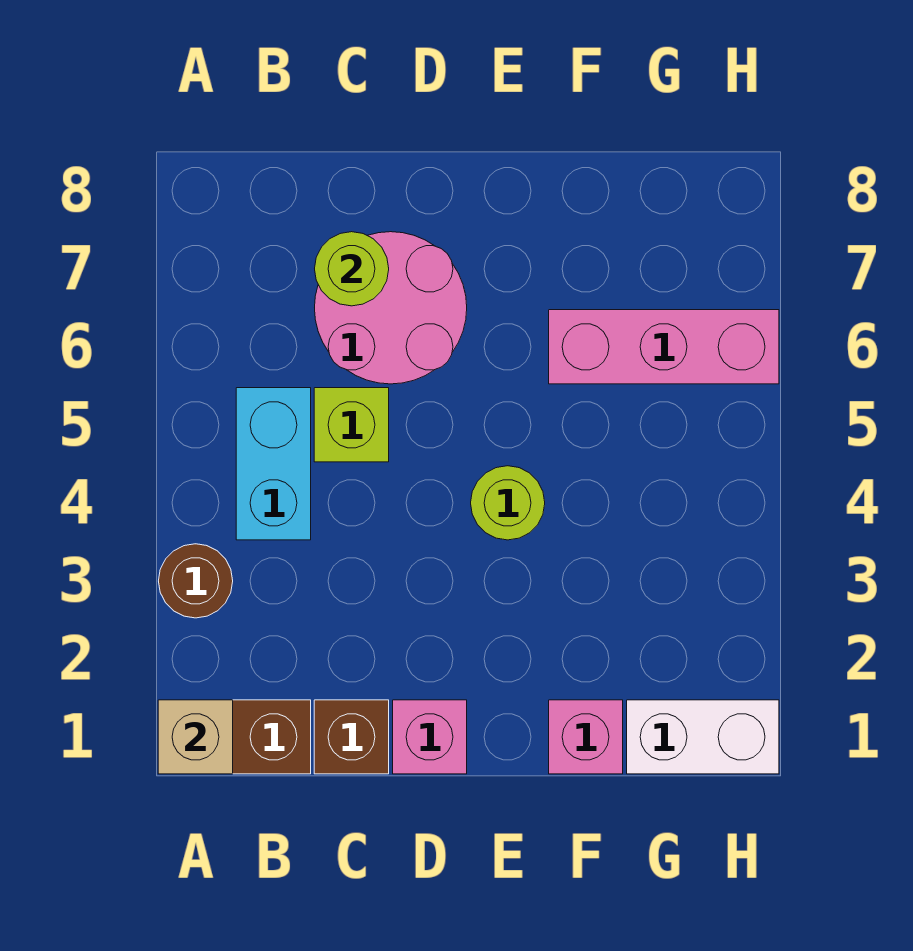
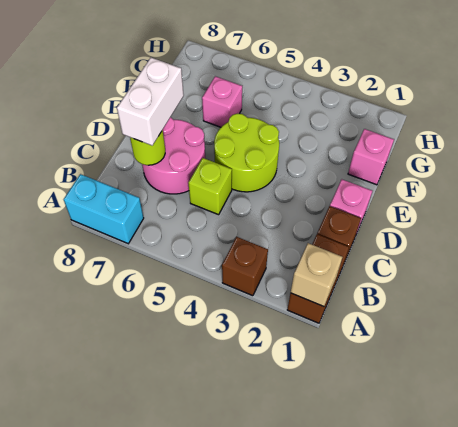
brown 1x1 round brick [159,544,233,618] -> brown 1x1 brick [222,237,268,296]
cyan 1x2 brick [236,388,311,540] -> cyan 1x2 brick moved to [64,174,144,244]
lime 1x1 round brick [471,466,545,540] -> lime 2x2 round brick [214,114,279,192]
pink 1x3 brick [549,310,779,384] -> pink 1x1 brick [202,76,242,127]
white 1x2 brick [627,700,779,774] -> white 1x2 brick moved to [117,58,184,145]

